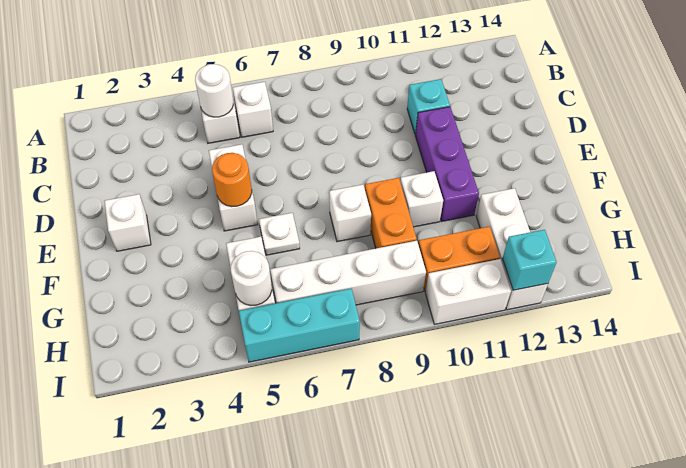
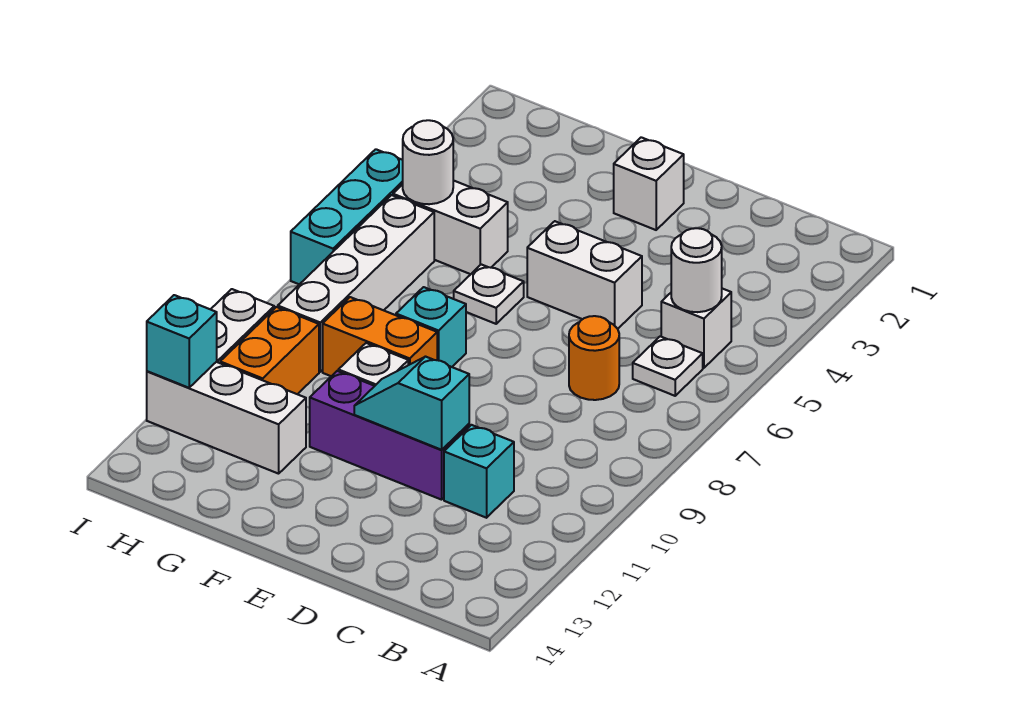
white 1x1 brick [233,82,273,137] -> white 1x1 plate [633,336,703,396]
none -> cyan 1x2 slope [354,357,469,450]
orange 1x1 round brick [212,153,252,207] -> orange 1x1 round brick moved to [569,316,619,400]
white 1x1 brick [329,185,371,242] -> cyan 1x1 brick [396,287,466,367]

